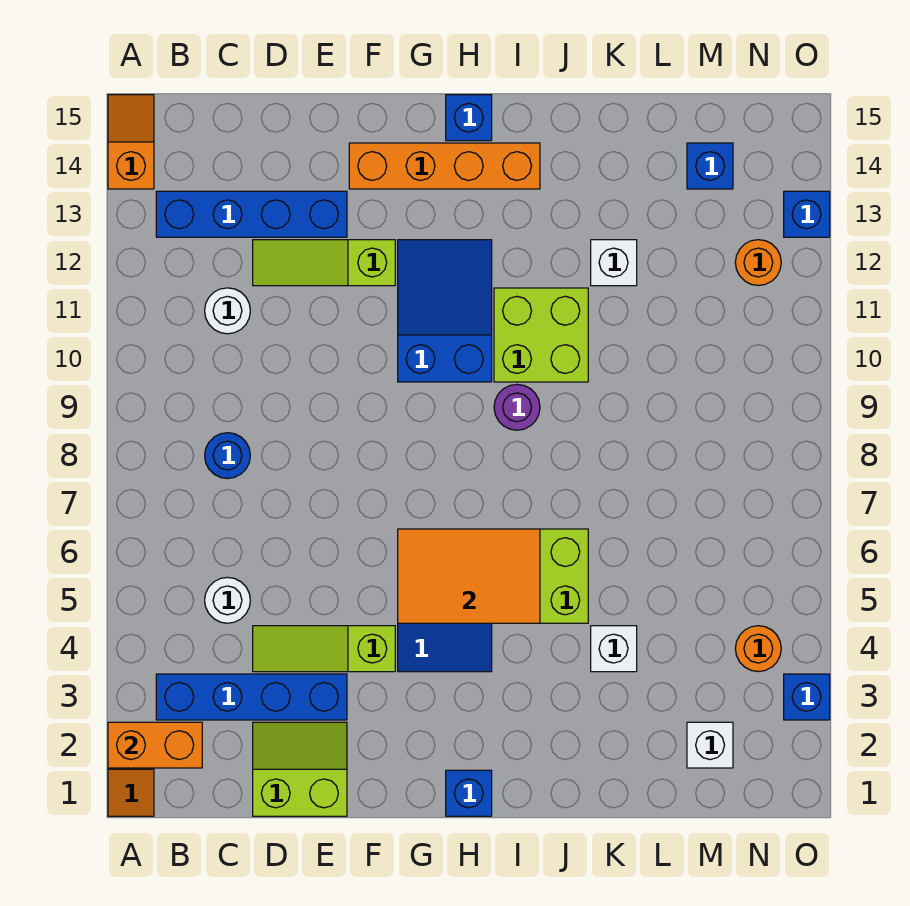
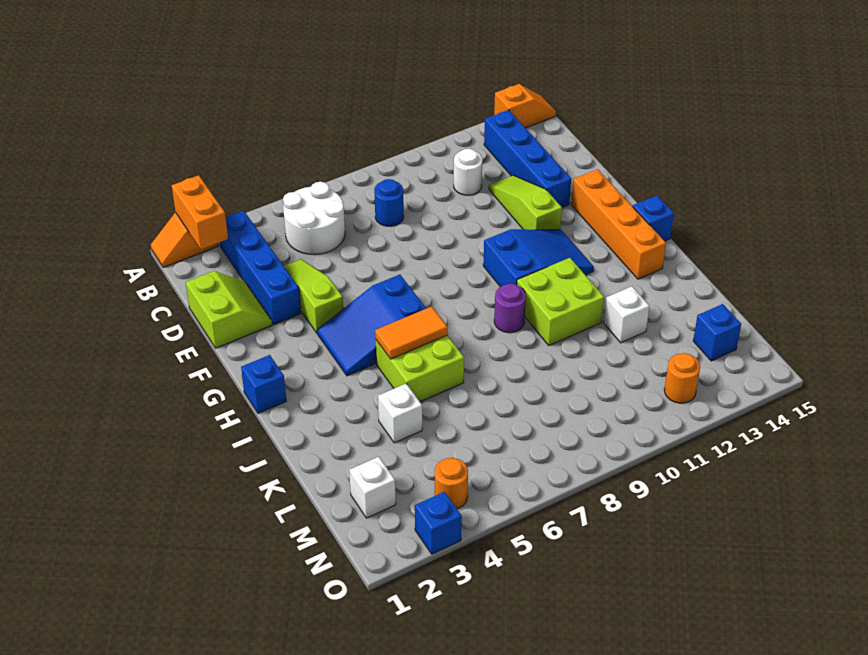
white 1x1 round brick [205,577,250,623] -> white 2x2 round brick [283,182,345,255]
orange 2x3 tile [398,529,540,623] -> orange 1x2 tile [375,307,447,359]
blue 1x1 brick [784,191,830,237] -> none

